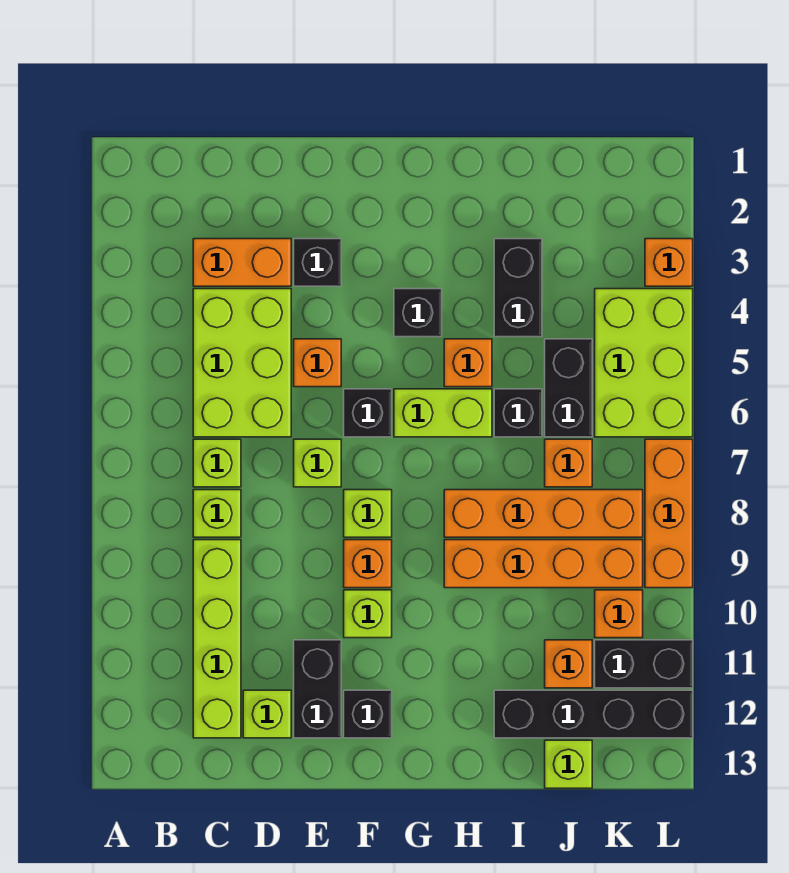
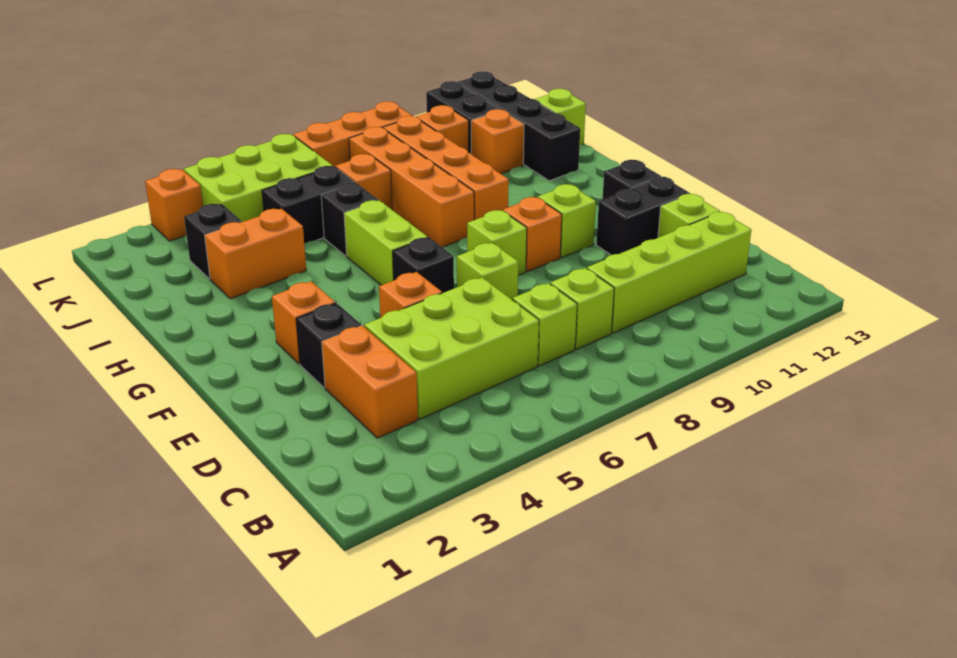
black 1x1 brick [394,289,442,337] -> black 1x1 brick moved to [184,204,242,279]
orange 1x1 brick [444,339,492,387] -> orange 1x1 brick moved to [272,281,335,364]
black 1x2 brick [494,239,542,337] -> orange 1x2 brick [205,209,306,299]

